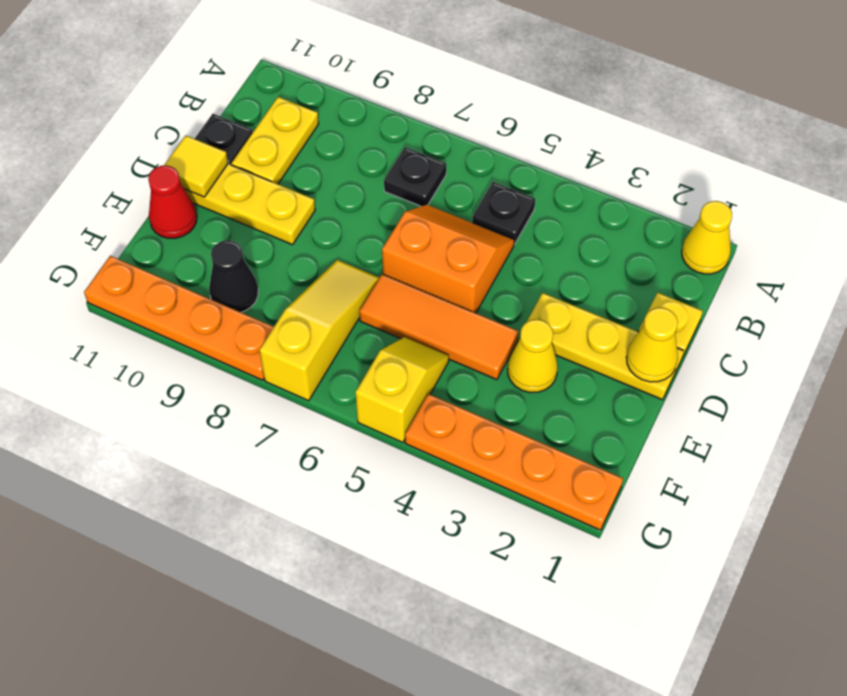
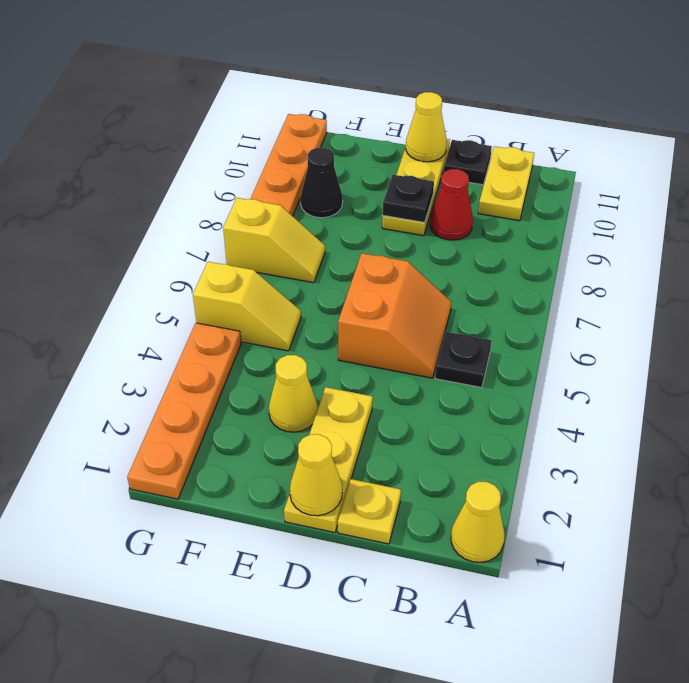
black 1x1 plate [384,147,446,206] -> black 1x1 plate moved to [383,175,434,222]
yellow 1x2 plate [232,97,319,184] -> yellow 1x2 plate turned to [478,146,534,221]
yellow 1x1 tile [164,136,228,197] -> yellow 1x1 cone [406,92,447,162]
orange 1x3 tile [359,274,519,380] -> none
yellow 1x3 slope [259,260,379,401] -> yellow 1x2 slope [223,198,325,283]
red 1x1 cone [148,166,197,238] -> red 1x1 cone moved to [430,169,473,240]

